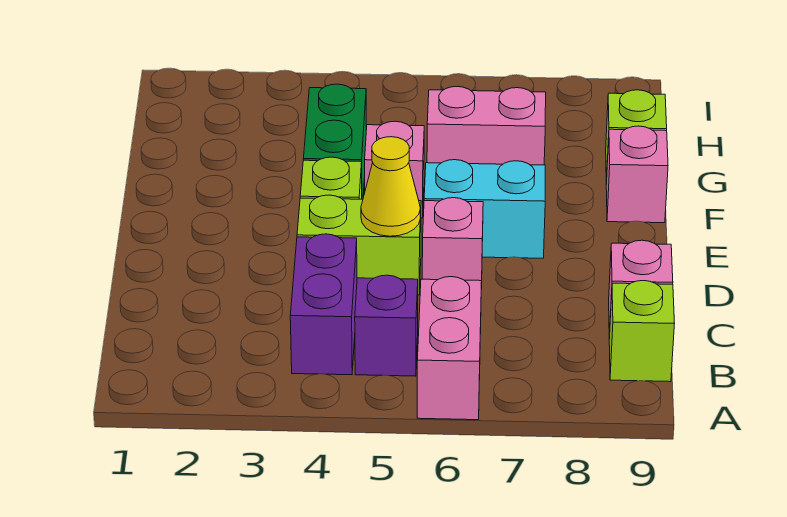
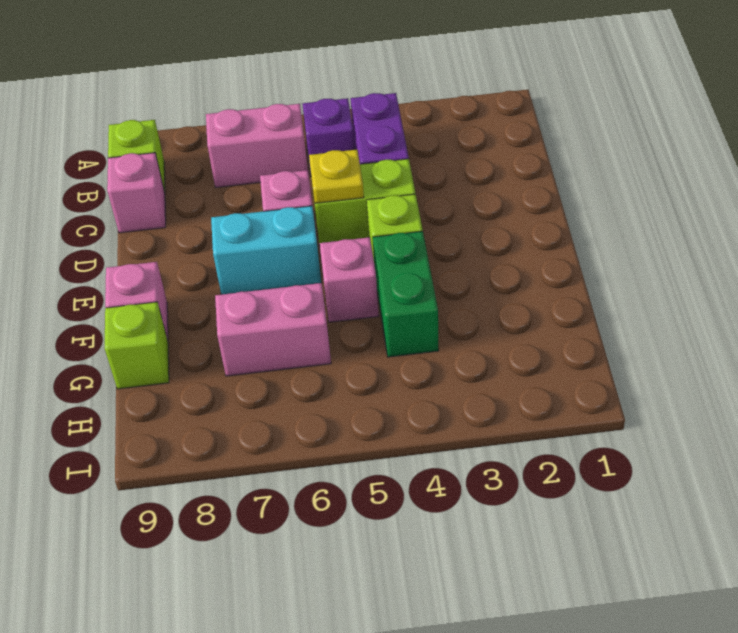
pink 1x2 brick [417,277,482,420] -> pink 1x2 brick turned to [206,104,308,187]
yellow 1x1 cone [361,137,420,236] -> yellow 1x1 plate [309,150,364,203]

